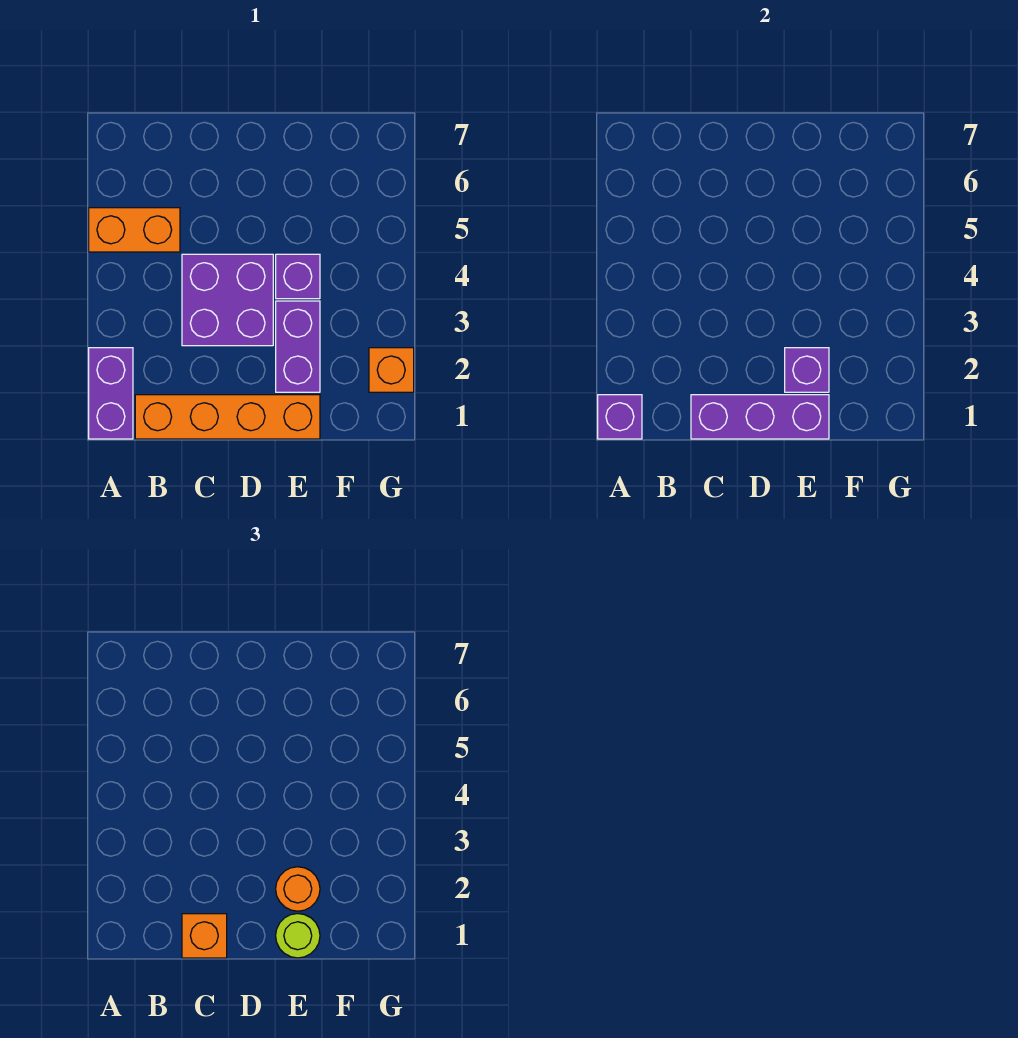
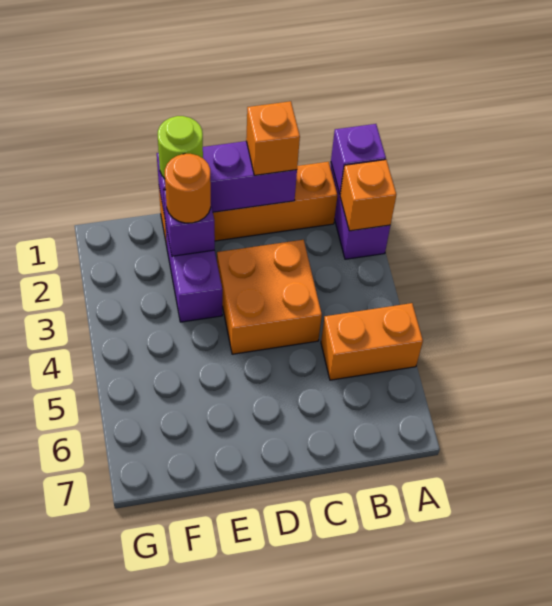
purple 2x2 brick [182,254,273,346] -> orange 2x2 brick [217,240,322,354]
purple 1x1 brick [276,254,320,299] -> none
orange 1x1 brick [369,348,414,392] -> orange 1x1 brick moved to [340,160,396,231]

